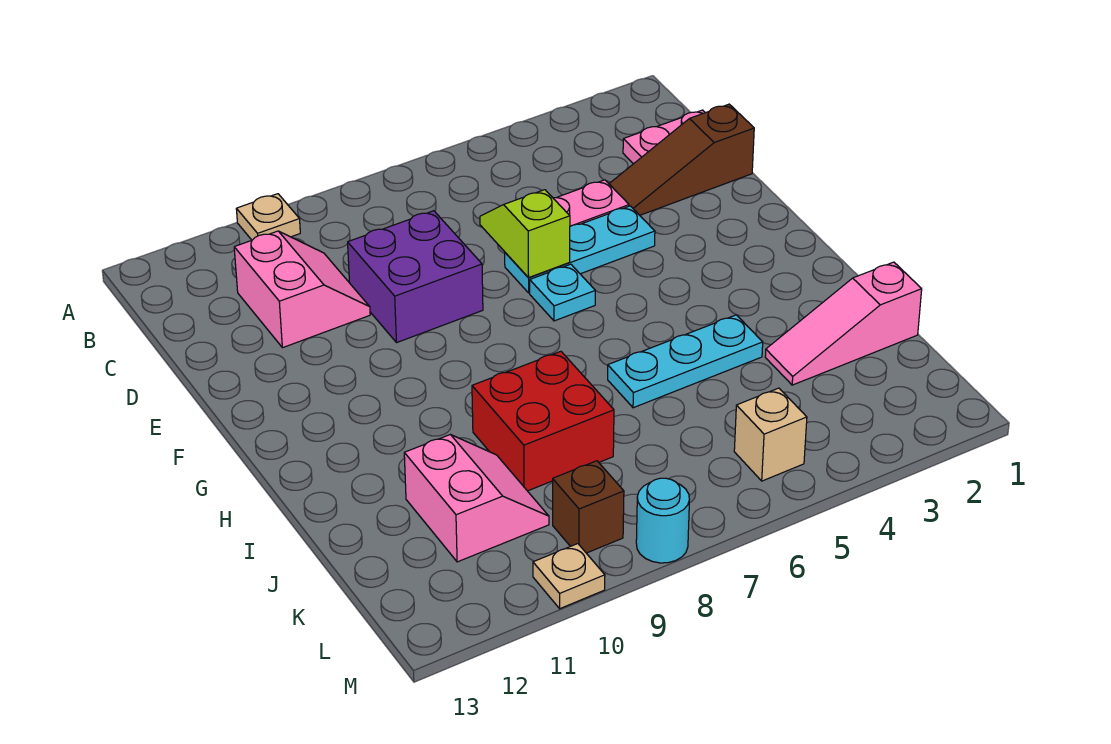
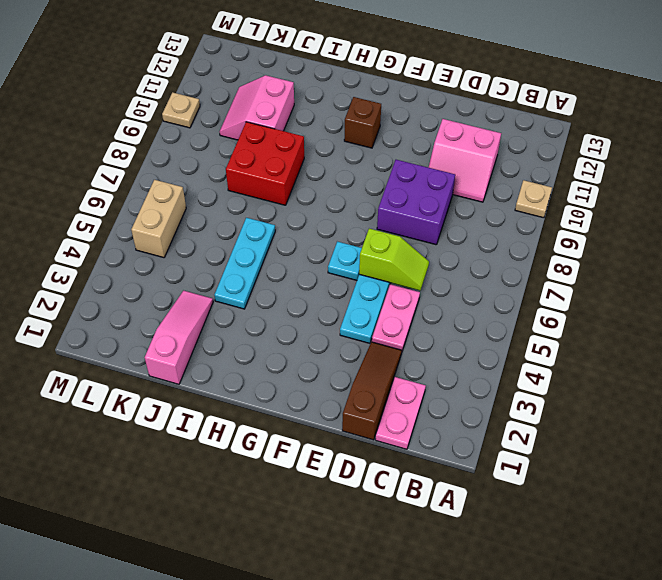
pink 2x2 slope [404,435,549,562] -> pink 2x2 slope turned to [219,75,294,140]
tan 1x1 brick [734,388,807,481] -> tan 1x2 brick [131,180,186,258]
brown 1x1 brick [553,461,624,553] -> brown 1x1 brick moved to [344,97,381,148]
cyan 1x1 round brick [636,478,690,563] -> none

